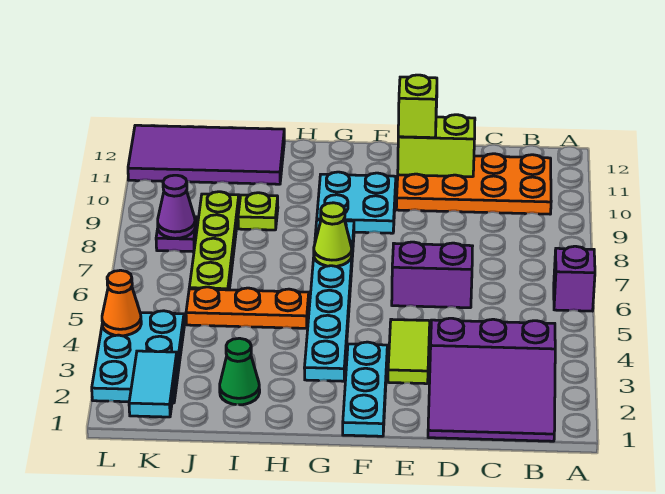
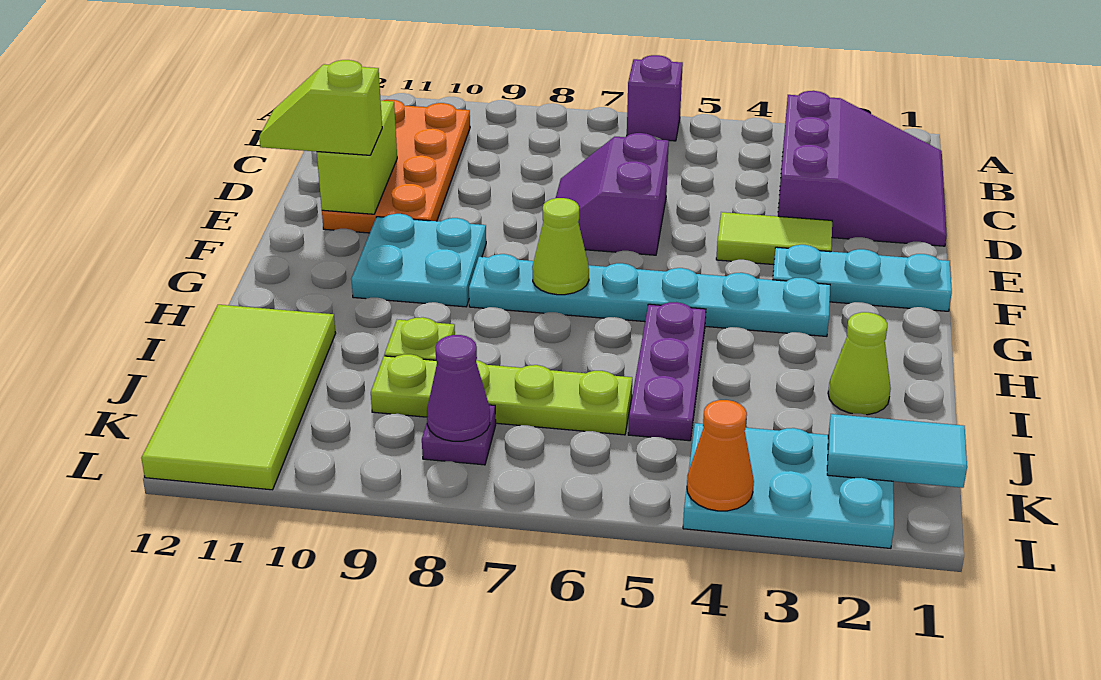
orange 1x3 plate [186,287,309,328] -> purple 1x3 plate [628,302,706,441]
green 1x1 cone [220,338,260,405] -> lime 1x1 cone [828,312,891,415]
purple 2x4 tile [128,125,284,184] -> lime 2x4 tile [141,305,336,490]

